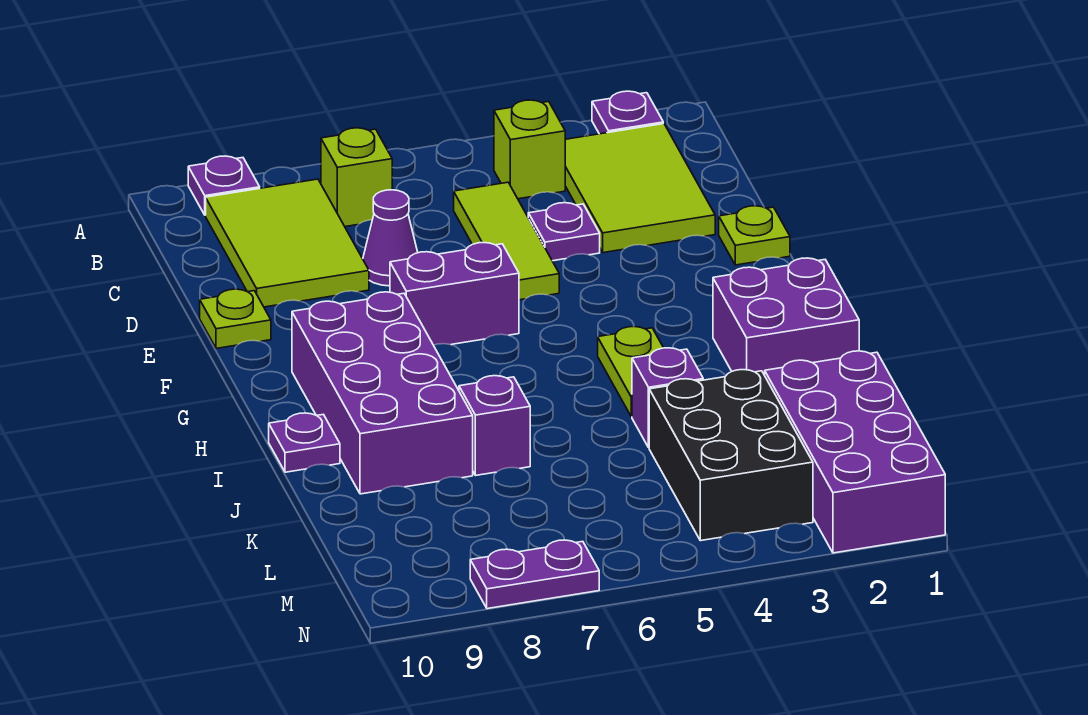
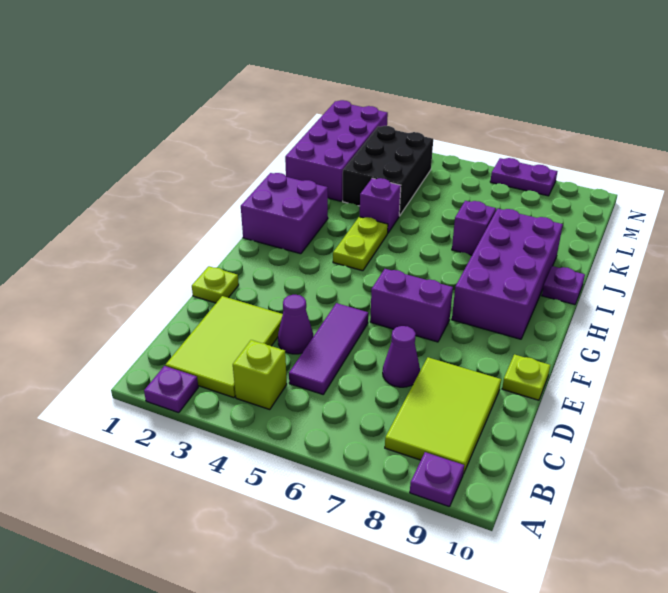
lime 1x1 brick [321,128,392,227] -> none
lime 1x3 tile [454,182,559,300] -> purple 1x3 tile [289,303,368,394]
purple 1x1 plate [528,203,600,261] -> purple 1x1 cone [278,295,313,354]

